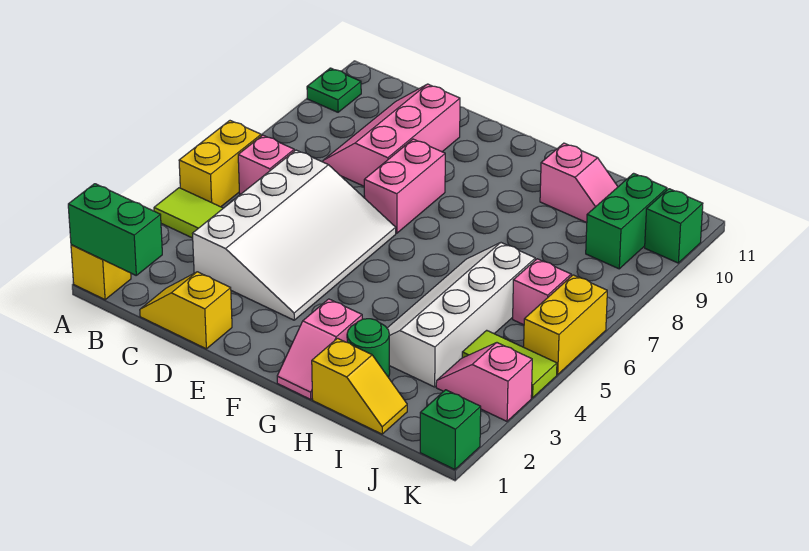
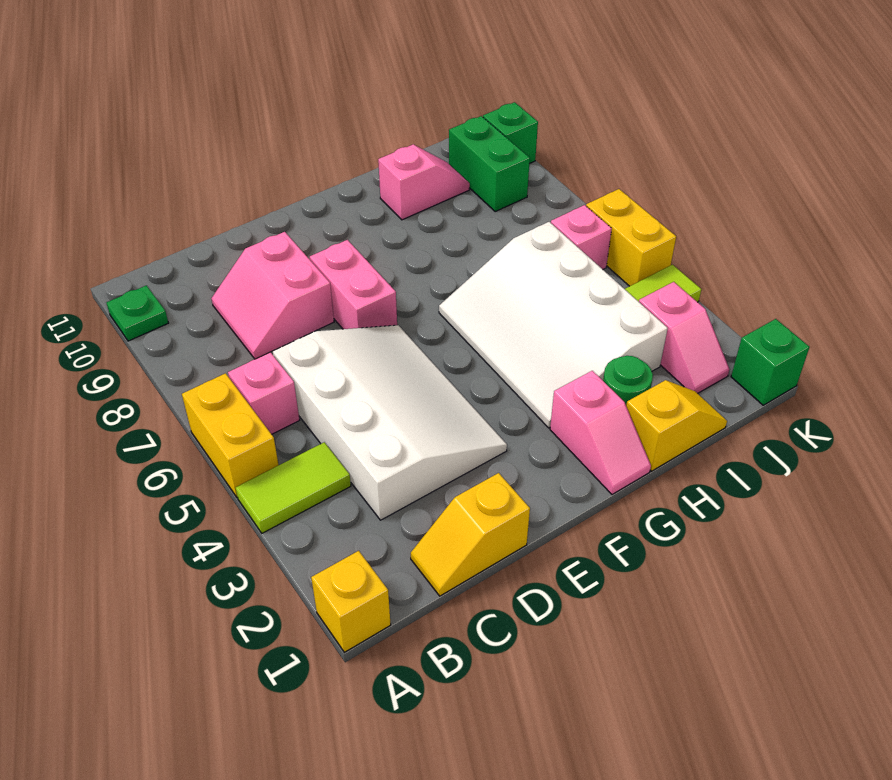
green 1x2 brick [68,184,162,275] -> none
pink 2x3 slope [323,84,460,186] -> pink 2x2 slope [211,232,334,359]
white 2x4 slope [387,243,535,387] -> white 3x4 slope [439,222,668,428]
pink 1x2 slope [436,343,532,421] -> pink 1x2 slope turned to [639,282,729,393]

